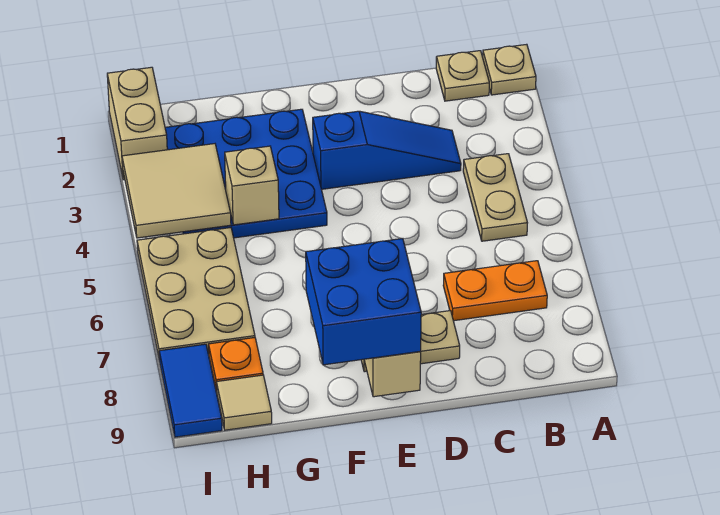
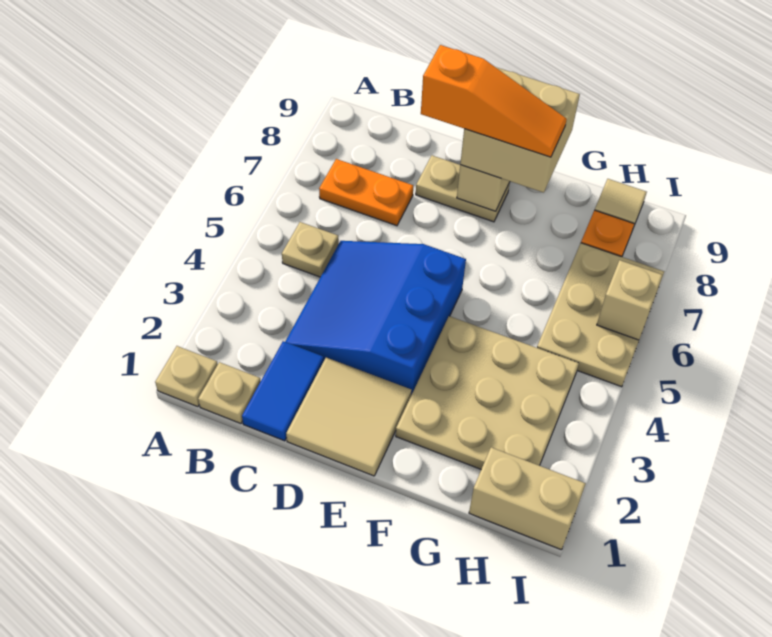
tan 1x2 plate [463,154,527,241] -> tan 1x1 plate [282,222,339,277]
blue 1x3 slope [313,111,461,189] -> blue 3x3 slope [285,241,466,395]
none -> orange 1x3 slope [421,45,567,157]
blue 2x2 brick [306,239,421,365] -> tan 2x2 brick [460,67,580,193]
blue 3x3 plate [165,109,327,238] -> tan 3x3 plate [396,316,579,469]
tan 1x1 brick [225,146,279,225] -> tan 1x1 brick moved to [597,260,663,340]
tan 2x2 tile [122,144,231,238] -> tan 2x2 tile moved to [286,358,412,476]
tan 1x2 brick [107,67,168,180] -> tan 1x2 brick turned to [469,447,586,550]
blue 1x2 tile [159,344,222,437] -> blue 1x2 tile moved to [242,341,324,441]

